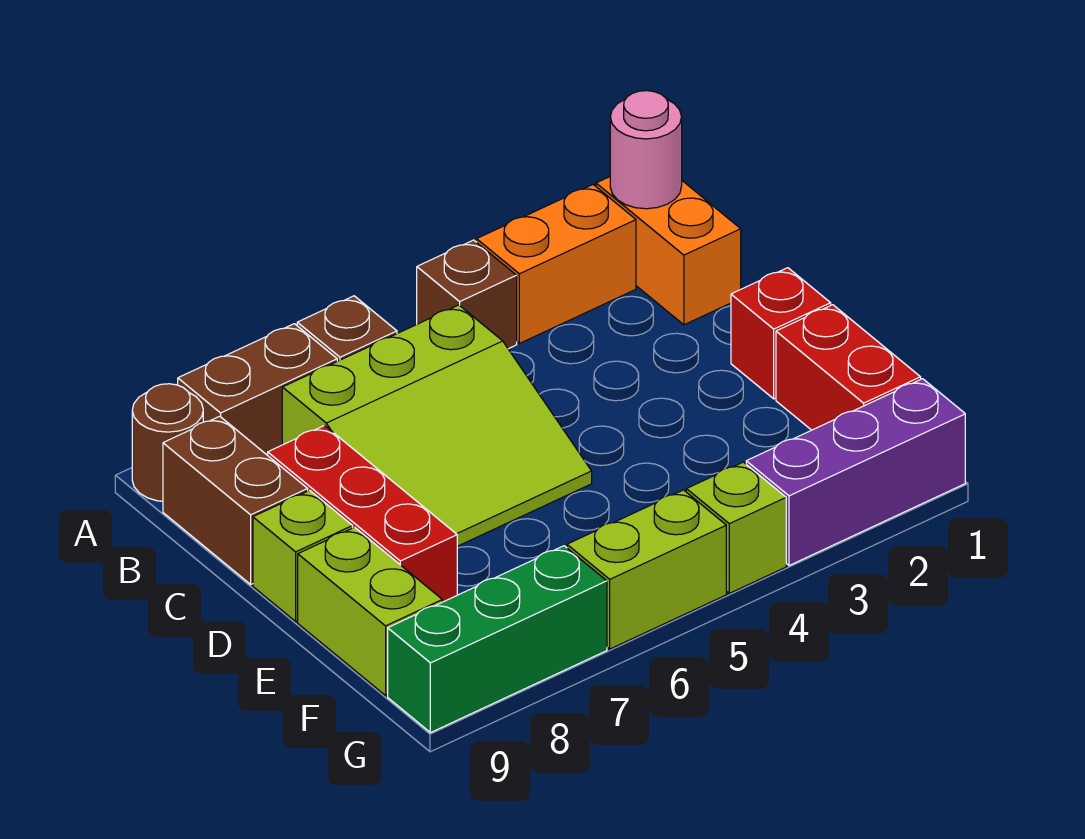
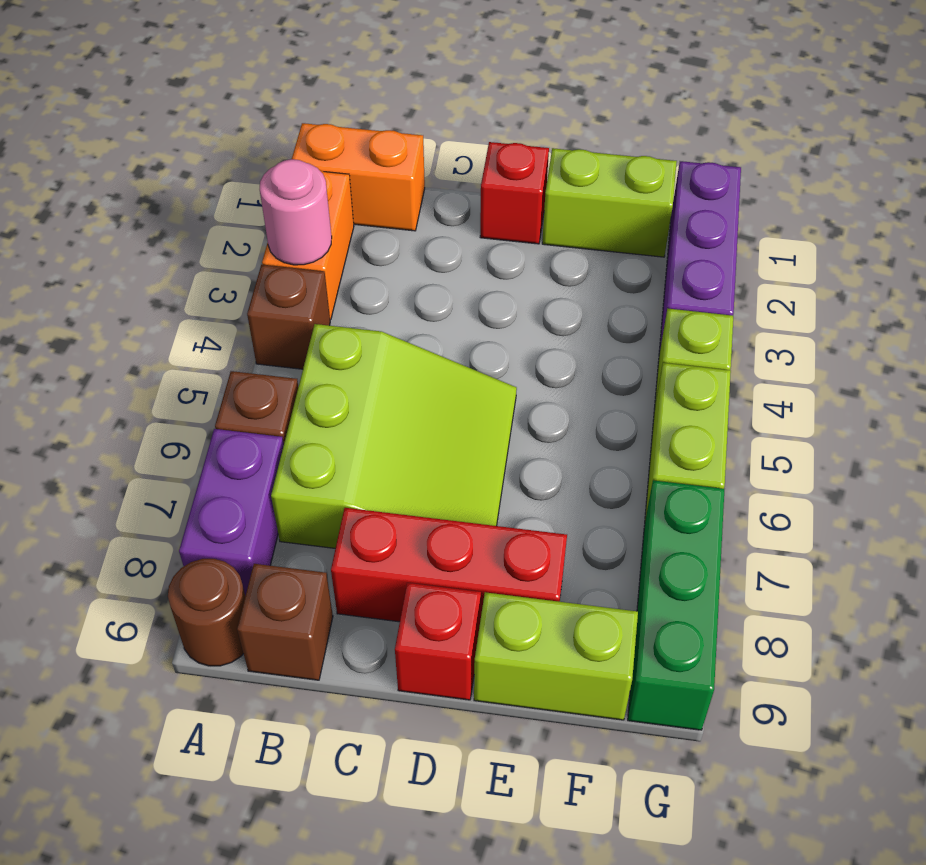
pink 1x1 round brick [610,91,682,209] -> pink 1x1 round brick moved to [260,159,332,265]
brown 1x2 brick [178,324,337,455] -> purple 1x2 brick [179,429,284,596]
brown 1x2 brick [163,416,308,584] -> brown 1x1 brick [237,564,333,680]
lime 1x1 brick [253,490,353,621] -> red 1x1 brick [395,583,481,700]
red 1x2 brick [776,305,921,430] -> lime 1x2 brick [542,148,677,257]

